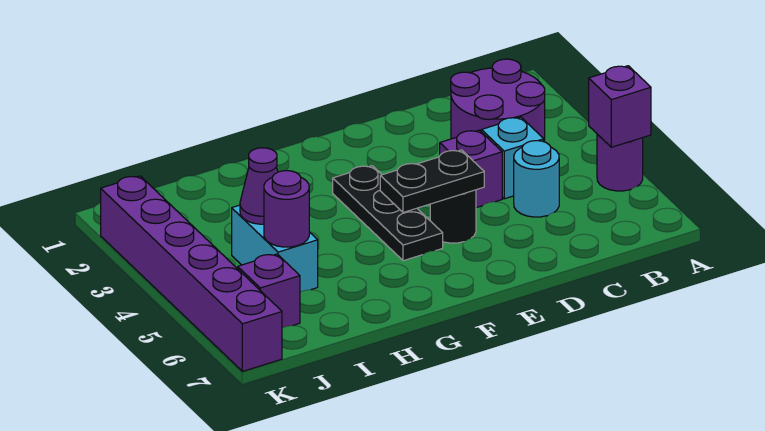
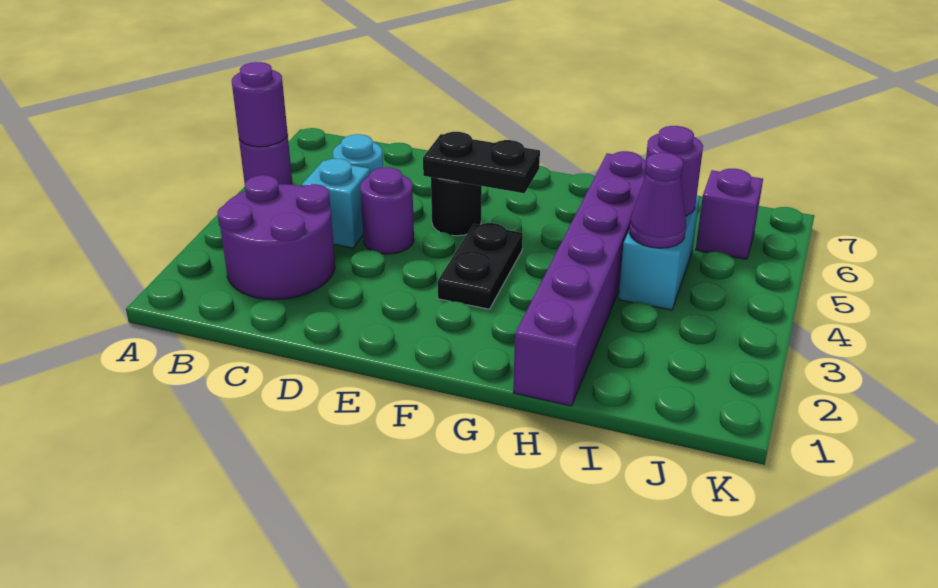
purple 1x1 brick [589,66,651,147] -> purple 1x1 round brick [232,62,288,147]
purple 1x1 brick [440,130,502,208] -> purple 1x1 round brick [360,167,414,254]
black 1x3 plate [333,166,443,261] -> black 1x2 plate [438,223,523,309]
purple 1x6 brick [101,176,282,371] -> purple 1x6 brick moved to [513,151,646,406]

